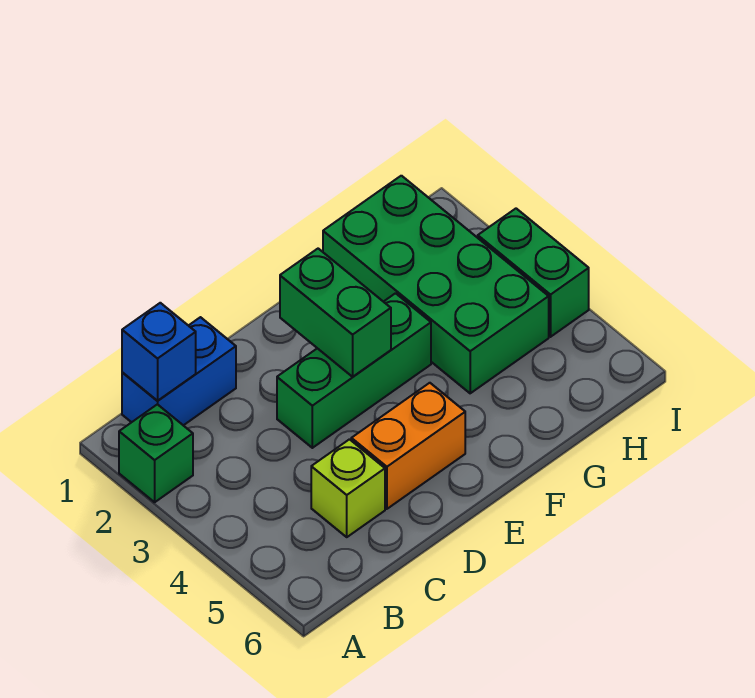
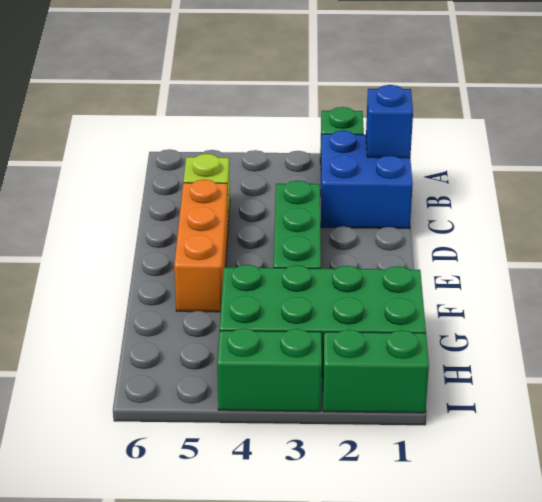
blue 1x2 brick [122,317,236,425] -> blue 2x2 brick [321,131,413,229]
orange 1x2 brick [351,383,465,509] -> orange 1x3 brick [174,180,228,312]
green 1x2 brick [280,249,391,377] -> green 1x2 brick moved to [323,329,429,413]

